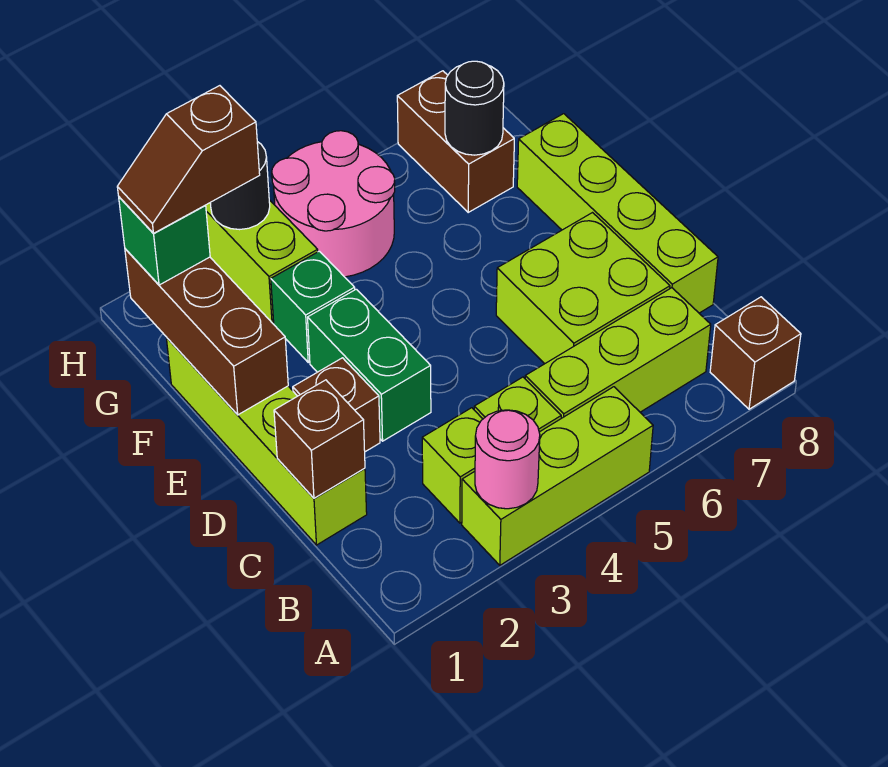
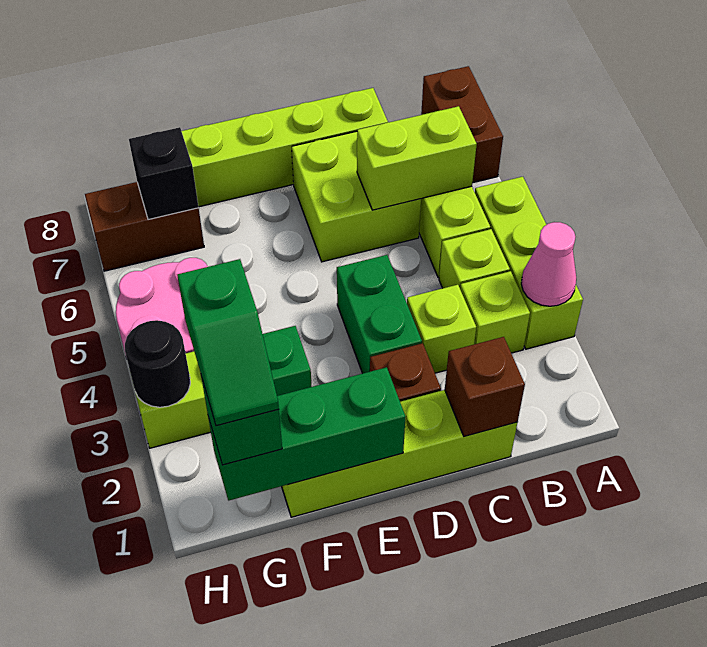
pink 1x1 round brick [475,410,540,509] -> pink 1x1 cone [521,222,576,306]
brown 1x1 brick [710,297,801,409] -> brown 1x2 brick [421,66,503,183]
none -> lime 1x2 brick [357,106,477,210]
none -> lime 1x1 brick [407,285,476,373]
green 1x2 brick [308,289,431,441] -> green 1x2 brick turned to [337,255,422,374]
brown 1x3 brick [125,249,288,415] -> green 1x3 brick [208,367,406,501]
brown 1x2 slope [117,86,260,233] -> green 1x2 slope [177,259,279,426]
black 1x1 round brick [445,61,504,155] -> black 1x1 brick [129,127,199,220]

